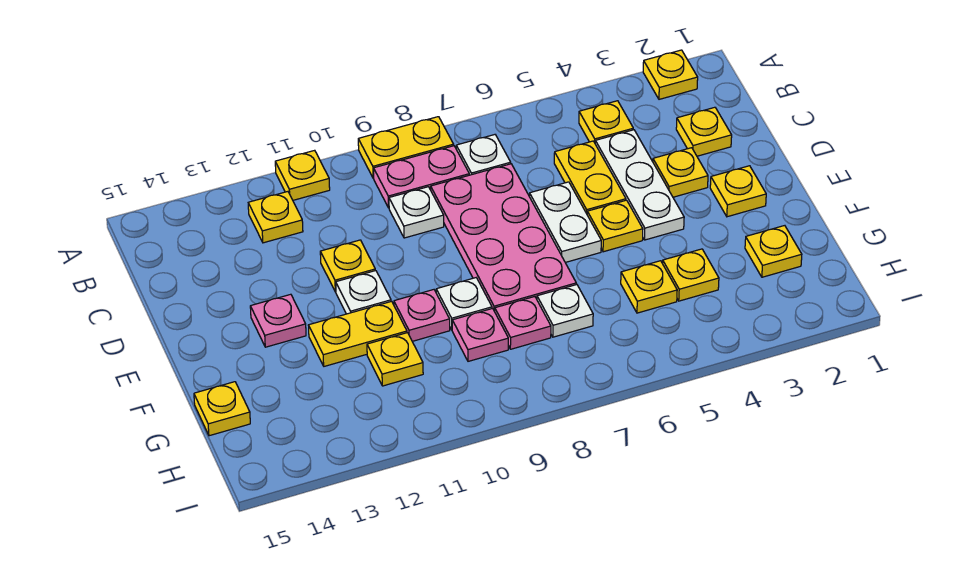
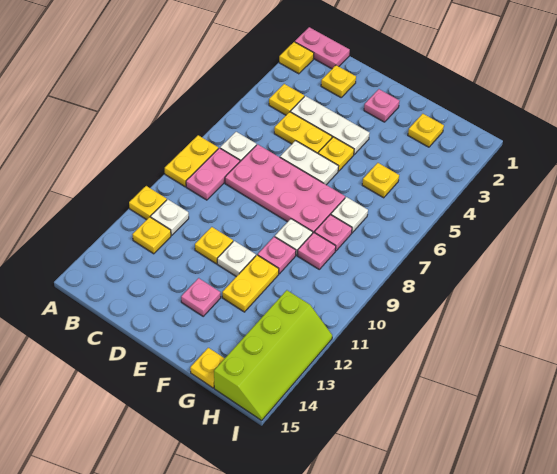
none -> pink 1x2 plate [295,27,350,69]
white 1x1 plate [389,187,444,238] -> white 1x1 plate moved to [151,199,189,235]
yellow 1x1 plate [653,148,708,197] -> none
yellow 1x1 plate [710,166,766,217] -> pink 1x1 plate [364,89,399,122]
yellow 1x1 plate [663,249,719,301] -> none
yellow 1x1 plate [367,333,423,386] -> none
none -> lime 2x4 slope [214,290,332,420]

